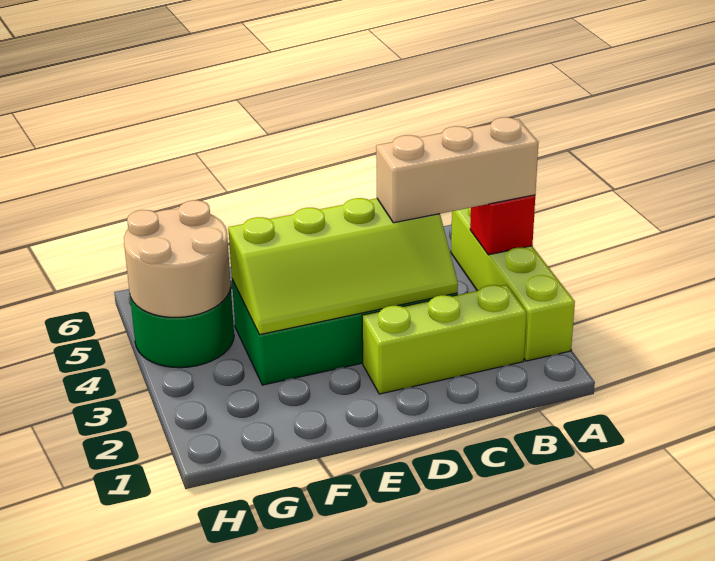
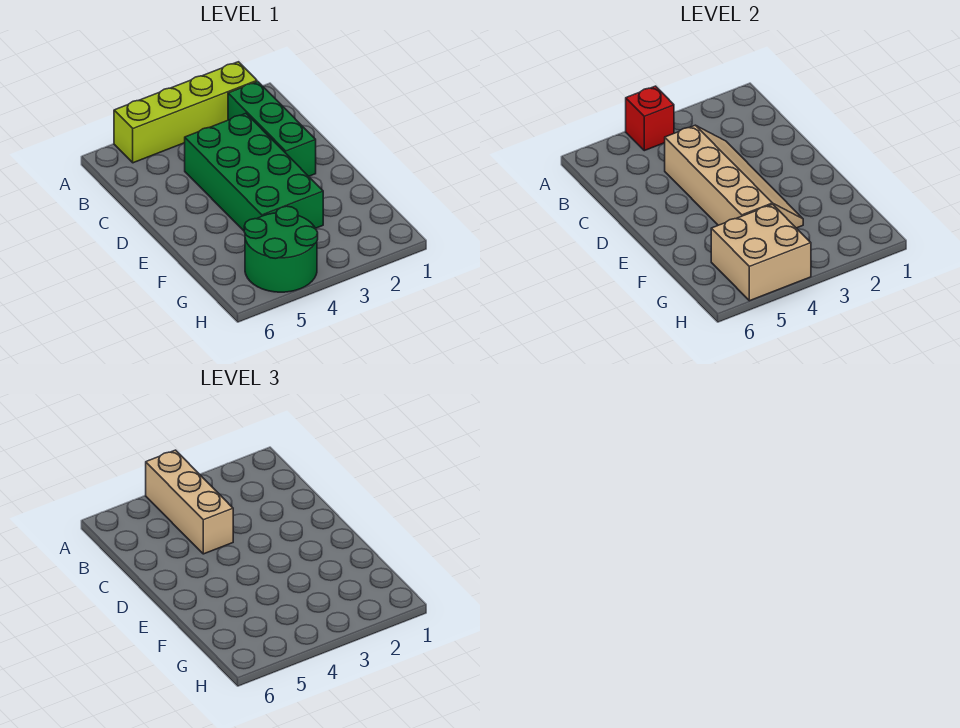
lime 1x3 brick [362,285,526,394] -> green 1x3 brick [228,82,316,176]
lime 2x4 slope [228,198,458,335] -> tan 2x4 slope [665,125,803,228]
tan 2x2 round brick [124,200,231,317] -> tan 2x2 brick [711,204,811,301]

